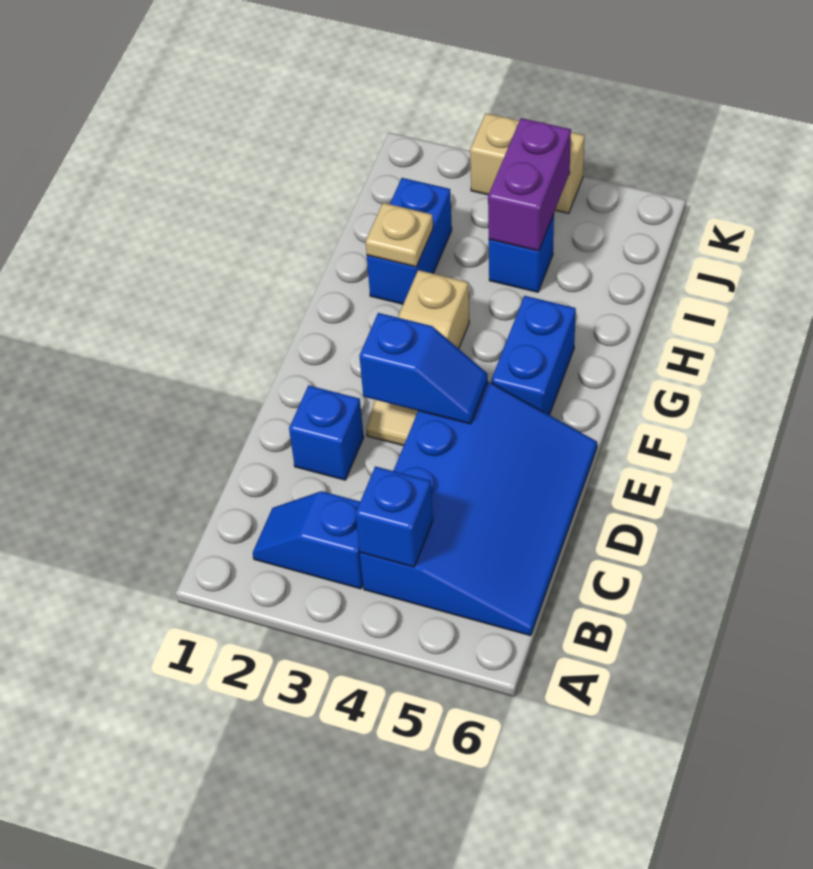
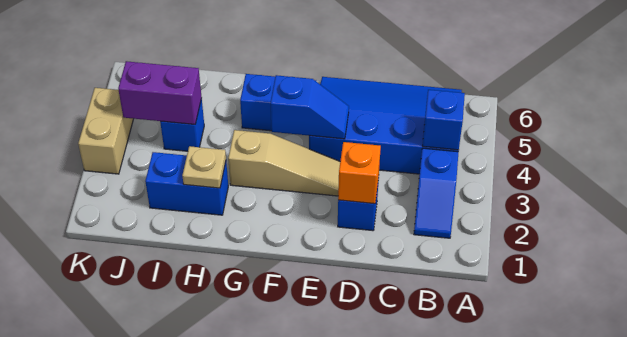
none -> orange 1x1 brick [338,142,381,204]
blue 1x2 slope [359,313,488,424] -> blue 1x2 slope turned to [271,75,349,139]

